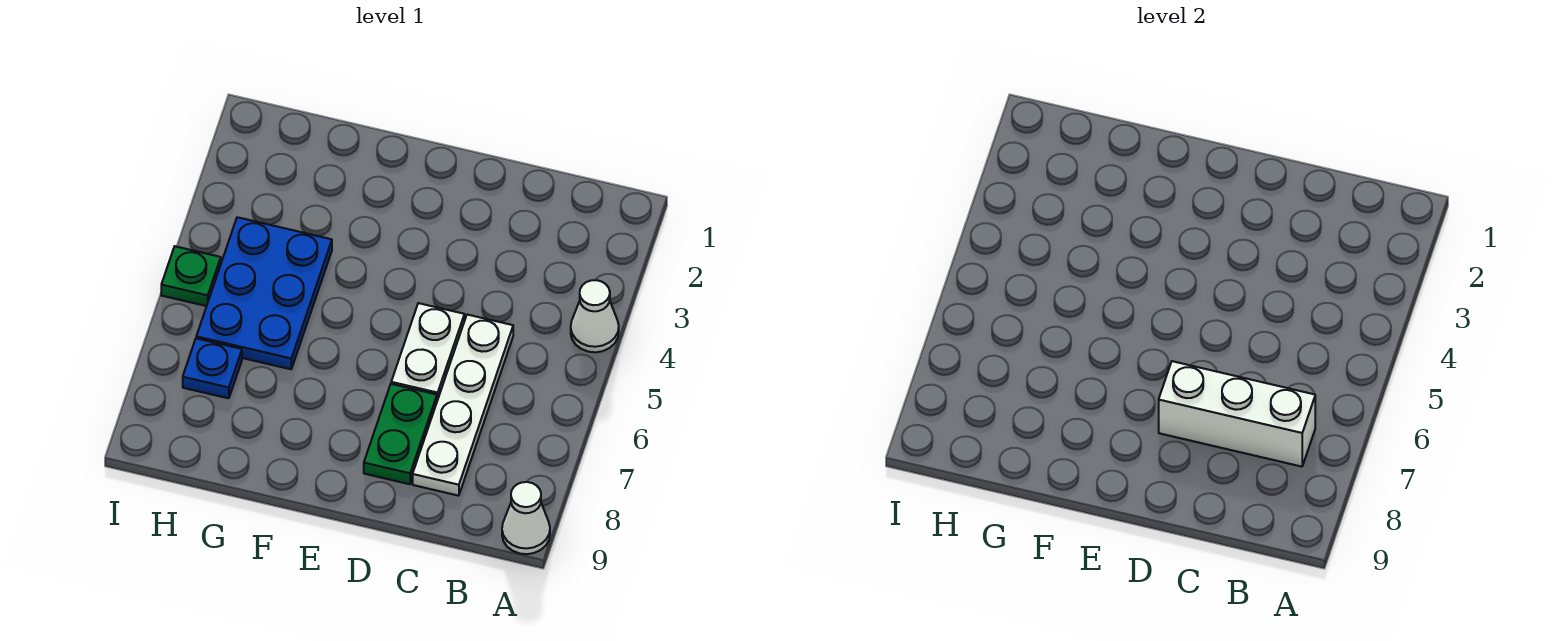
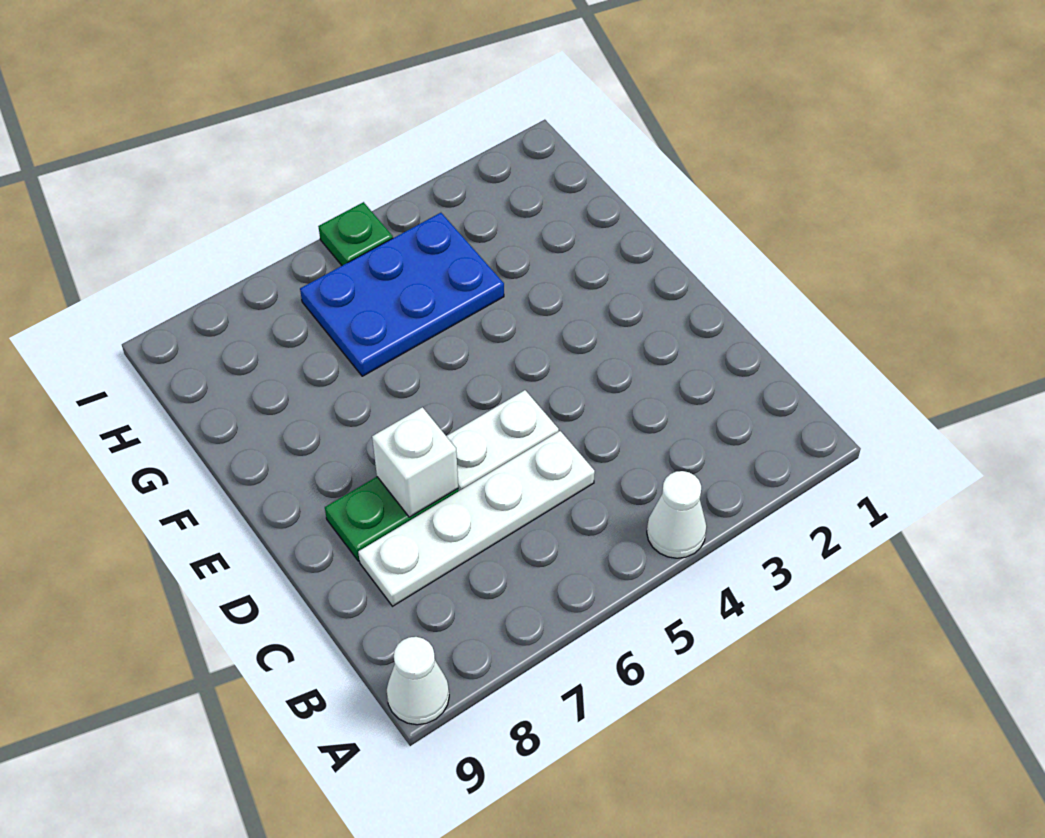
white 1x3 brick [1159,361,1315,467] -> white 1x1 brick [372,407,458,517]
blue 1x1 plate [183,338,242,398] -> none

